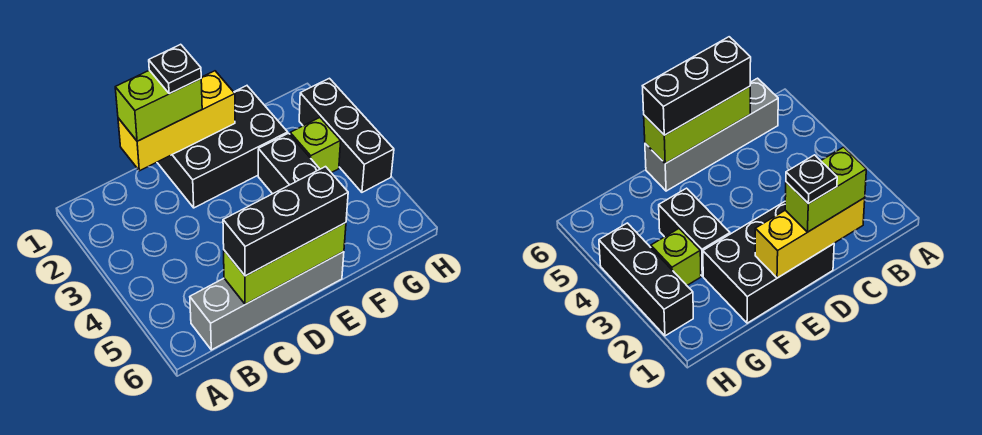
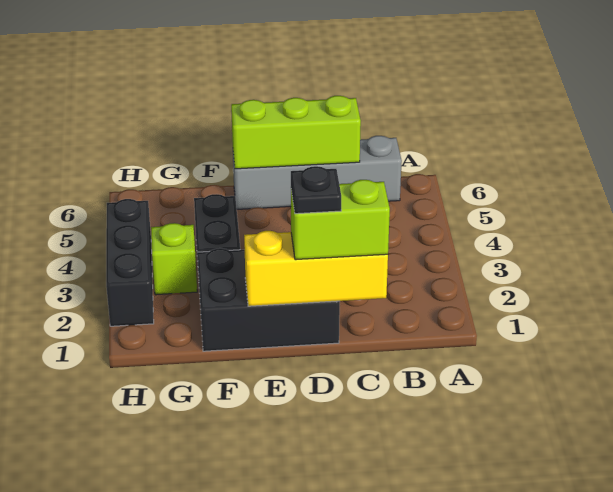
black 1x3 brick [223,167,348,276] -> none

